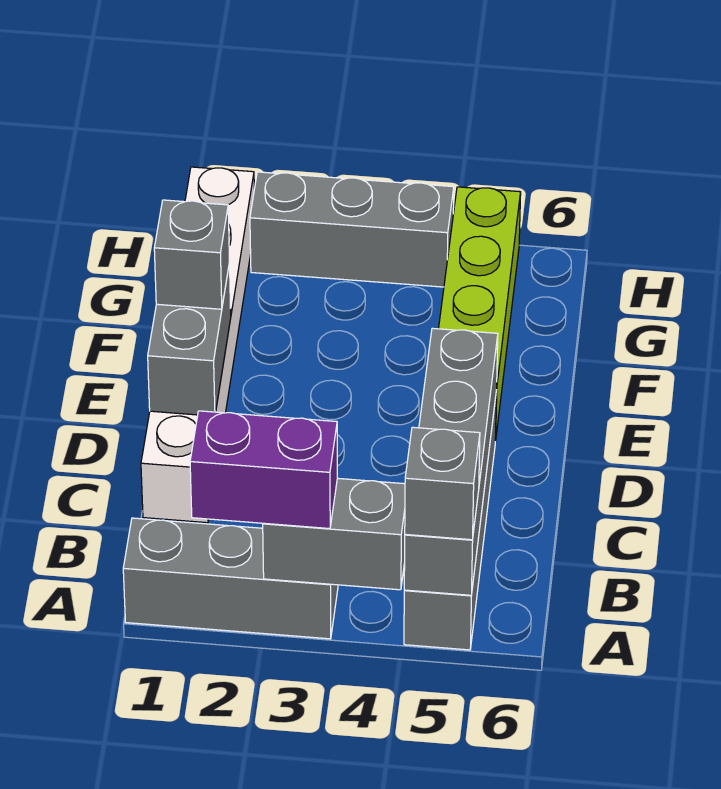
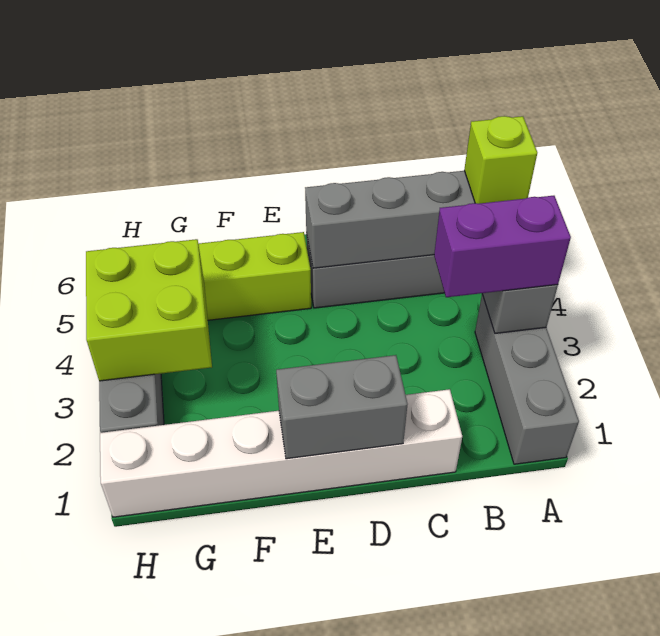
purple 1x2 brick [190,411,337,529] -> purple 1x2 brick turned to [434,196,571,297]
grey 1x1 brick [405,427,480,540] -> lime 1x1 brick [464,116,537,204]
grey 1x1 brick [154,200,229,309] -> none
none -> lime 2x2 brick [86,239,212,381]

